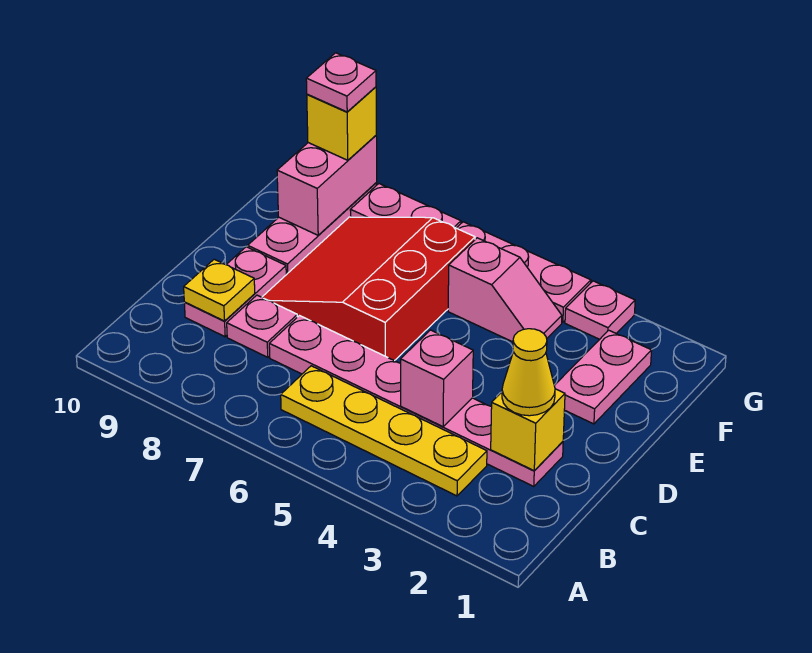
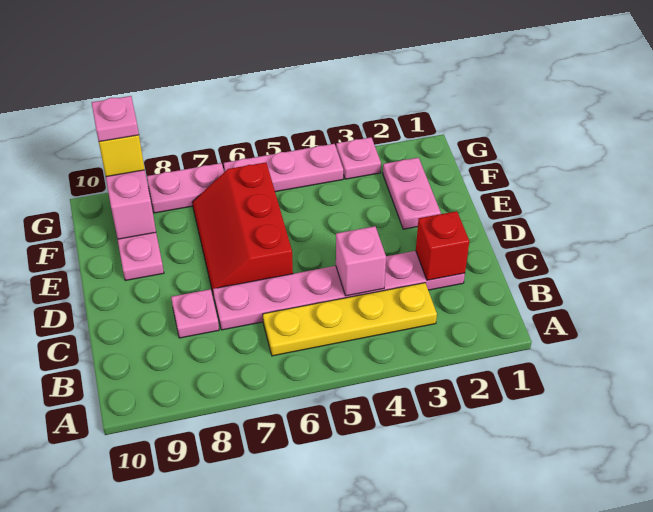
yellow 1x1 brick [491,389,565,471] -> red 1x1 brick [416,211,469,280]
yellow 1x1 cone [502,329,555,416] -> none
pink 1x2 plate [184,247,286,337] -> none
yellow 1x1 plate [184,259,255,321] -> none
red 3x3 slope [262,217,475,361] -> red 2x3 slope [192,162,293,295]
pink 1x2 slope [448,238,562,342] -> none

